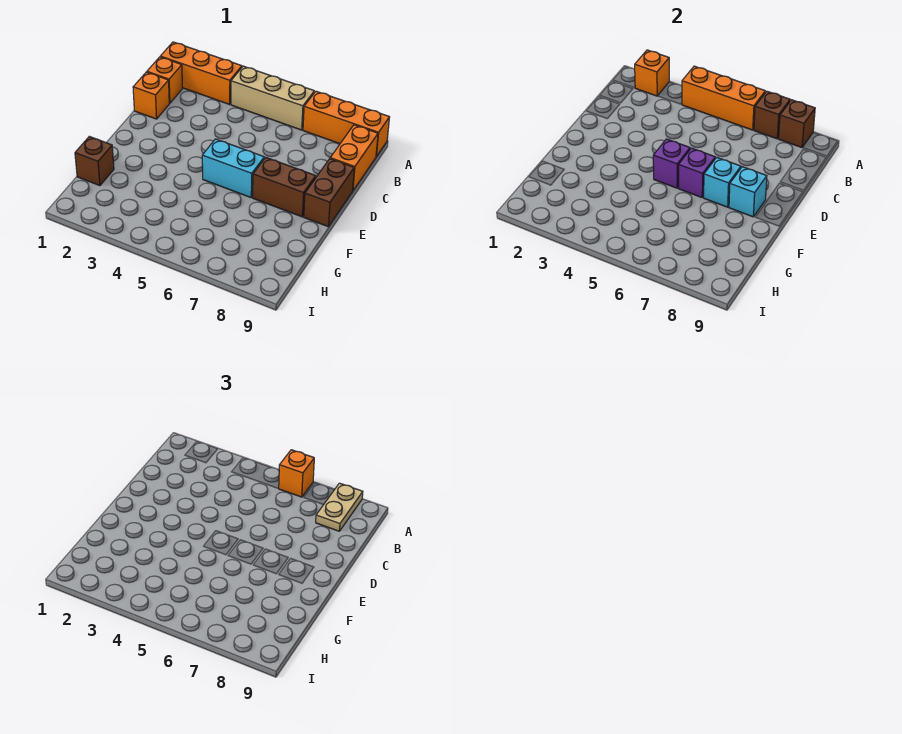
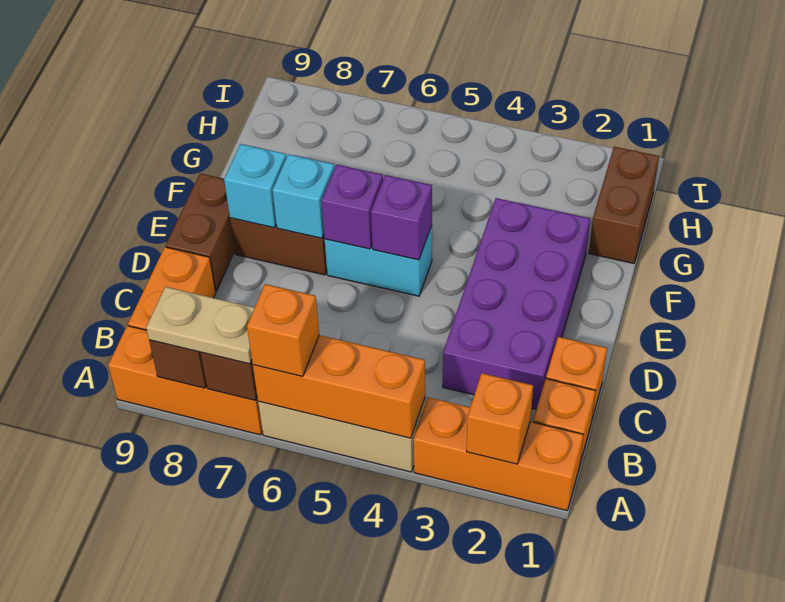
tan 1x2 plate [316,483,363,531] -> tan 1x2 plate turned to [146,287,255,364]
none -> purple 2x4 brick [443,198,590,410]
brown 1x1 brick [75,136,114,186] -> brown 1x2 brick [589,147,659,263]

